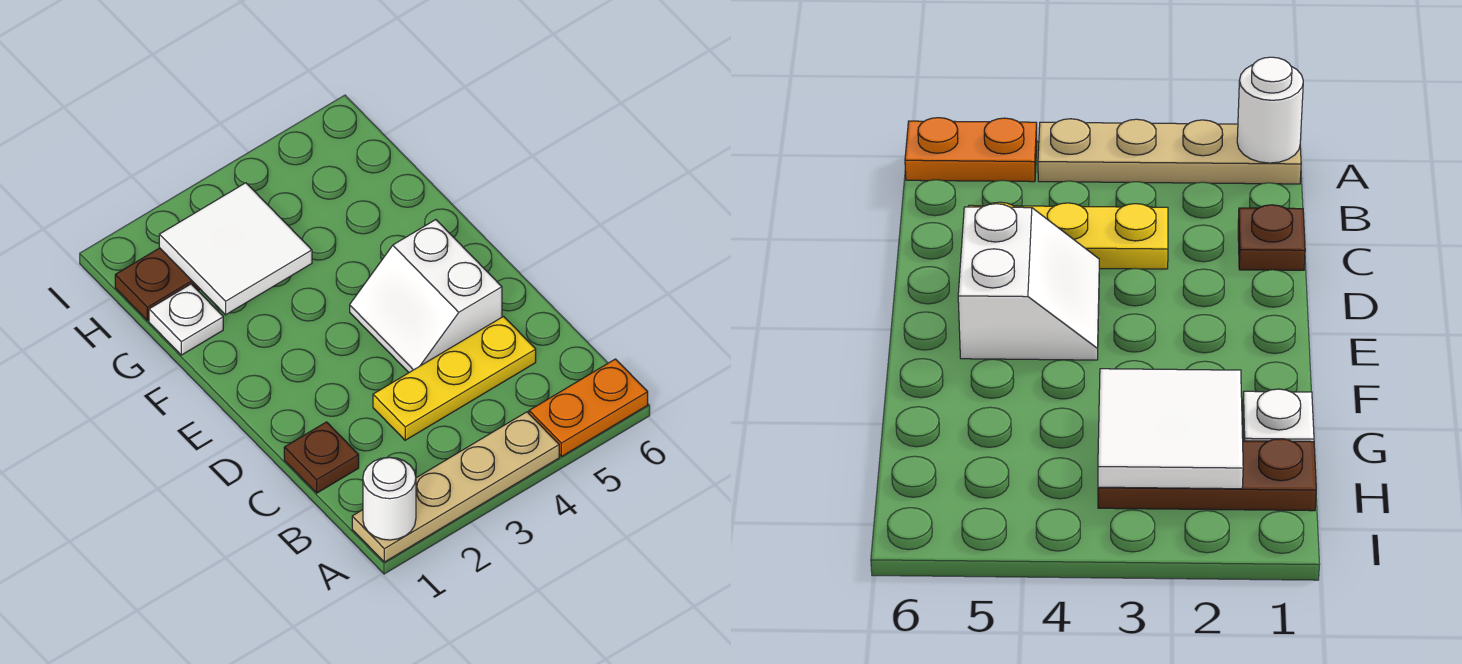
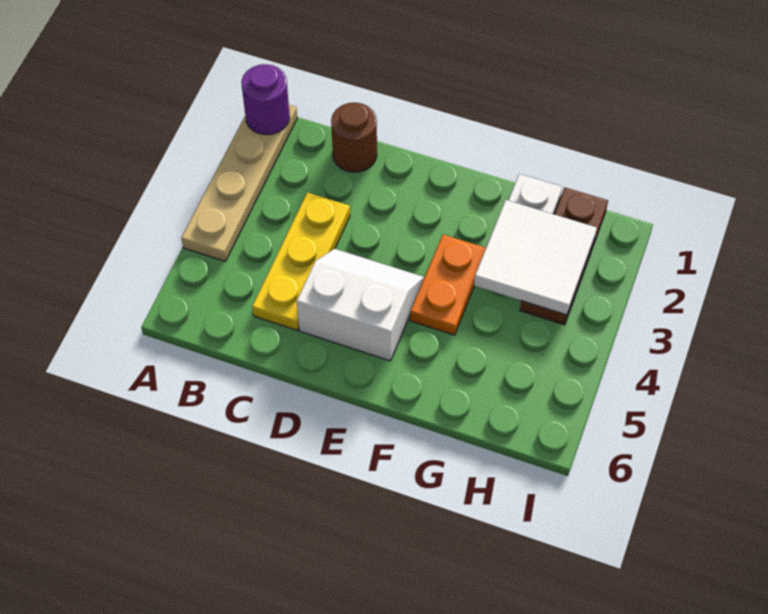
white 1x1 round brick [363,457,416,540] -> purple 1x1 round brick [241,64,290,135]
orange 1x2 plate [529,359,648,457] -> orange 1x2 plate moved to [410,235,486,335]
brown 1x1 plate [284,422,359,493] -> brown 1x1 round brick [331,103,377,172]

